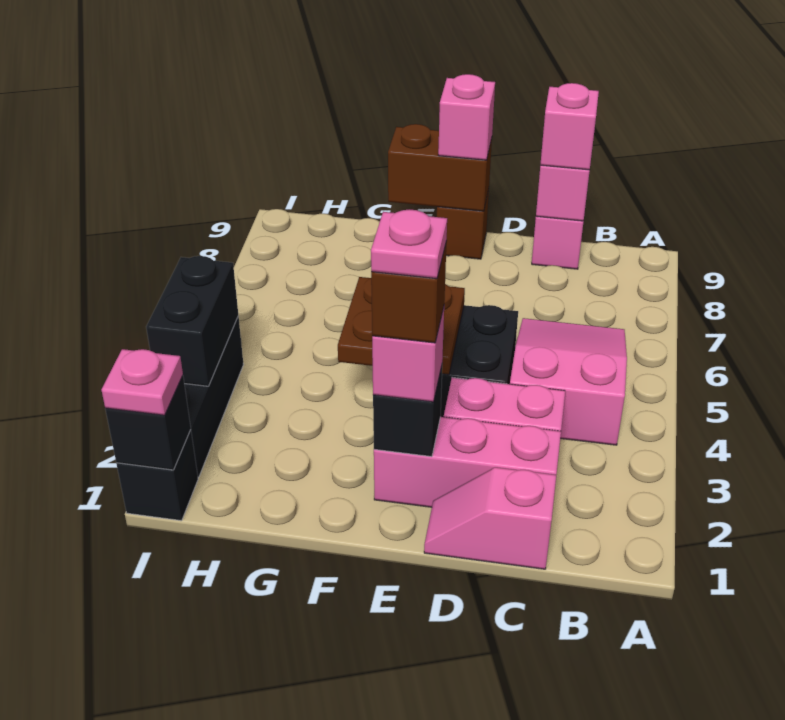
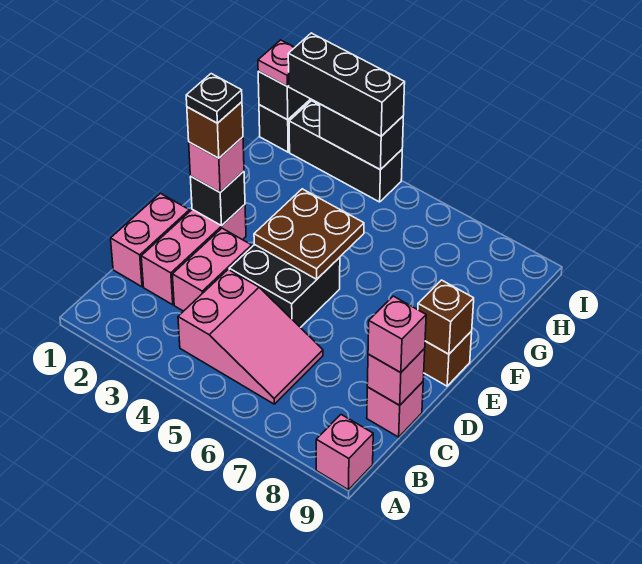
pink 1x2 slope [424,467,556,569] -> pink 1x2 brick [111,193,190,287]
pink 1x1 plate [371,209,447,279] -> black 1x1 plate [186,74,242,123]
brown 1x2 brick [388,124,492,211] -> brown 1x1 brick [418,280,474,354]
pink 1x1 brick [438,74,495,160] -> pink 1x1 brick moved to [316,415,373,490]
none -> black 1x3 brick [288,33,405,136]

